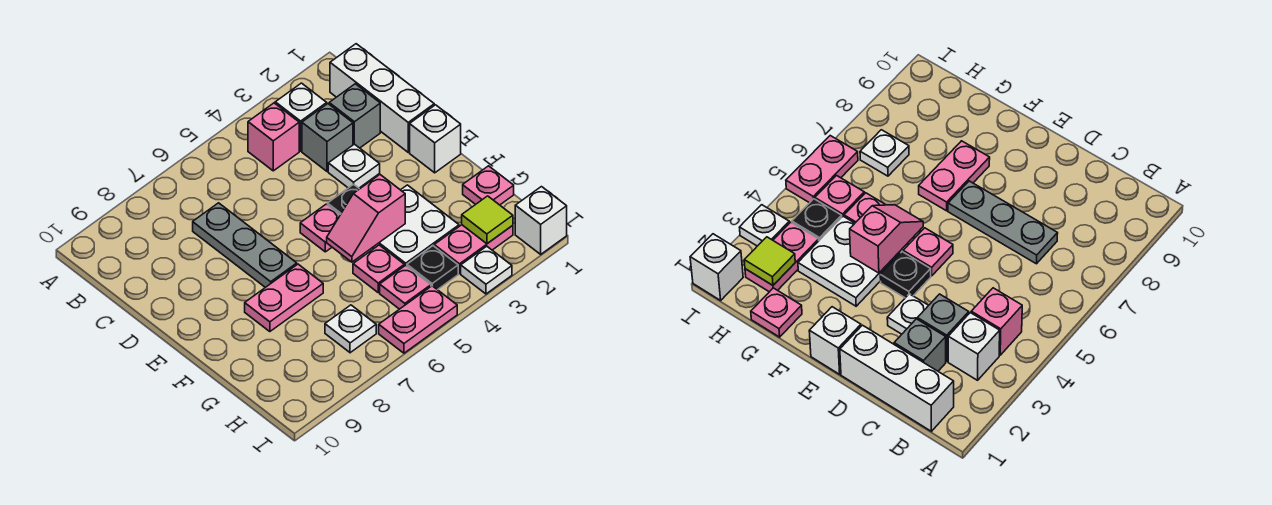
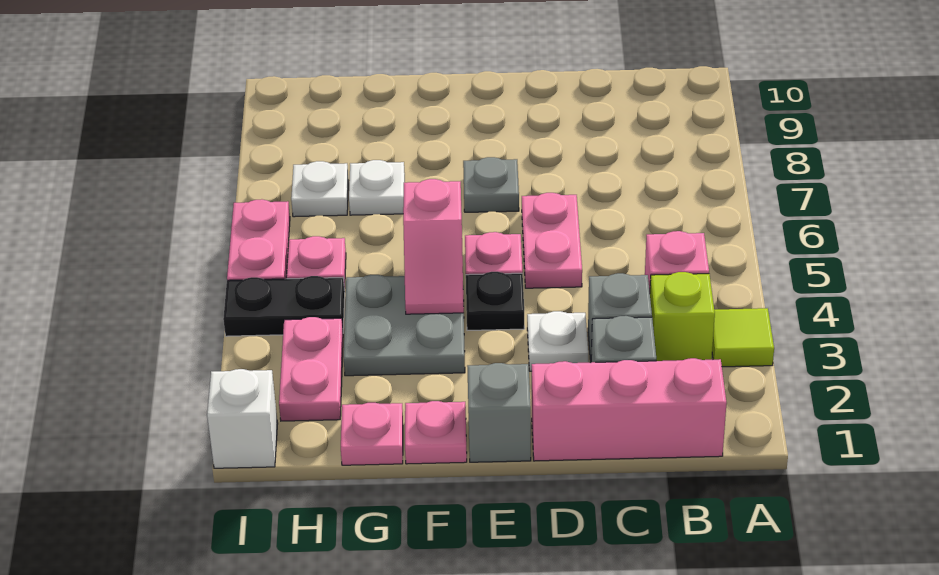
white 1x3 brick [330,44,434,152] -> pink 1x3 brick [532,358,727,461]
white 1x1 brick [275,83,327,151] -> lime 1x1 brick [650,272,715,361]
grey 1x3 plate [193,203,297,287] -> grey 1x1 plate [463,157,519,212]
white 1x1 brick [410,105,461,173] -> grey 1x1 brick [467,363,531,462]
white 2x2 plate [373,185,459,266] -> grey 2x2 plate [344,275,465,376]
pink 1x2 slope [327,175,405,262] -> pink 1x2 slope turned to [403,179,464,314]
pink 1x2 plate [245,264,323,332] -> pink 1x2 plate moved to [522,193,582,288]
pink 1x1 plate [353,245,404,293] -> pink 1x1 plate moved to [405,401,467,464]
lime 1x1 tile [462,196,513,244] -> lime 1x1 tile moved to [712,308,774,367]
black 1x1 plate [407,246,458,290] -> black 1x2 plate [223,276,345,336]
white 1x1 plate [461,246,512,294] -> white 1x1 plate moved to [349,160,405,215]

